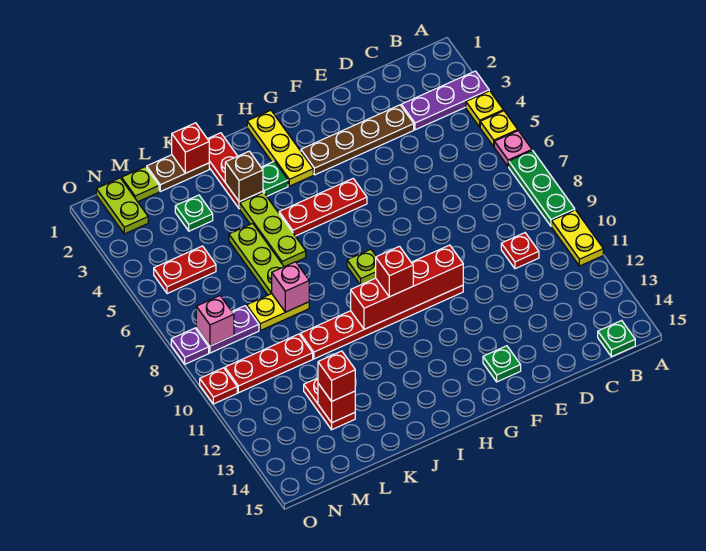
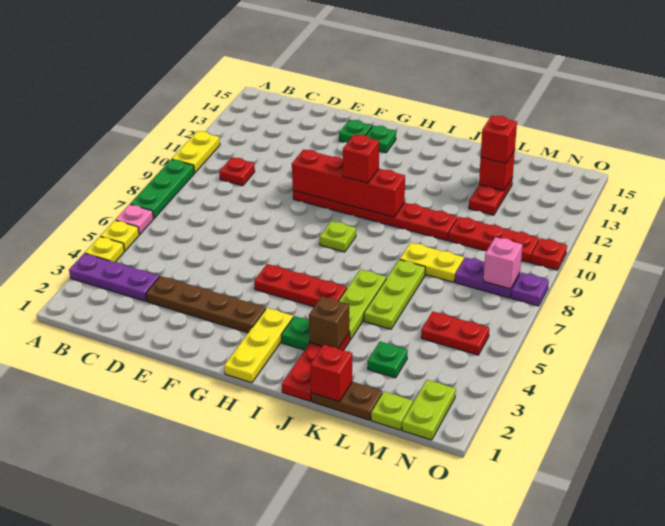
green 1x1 plate [598,320,635,357] -> green 1x1 plate moved to [366,126,396,153]
pink 1x1 brick [272,262,309,312] -> none

